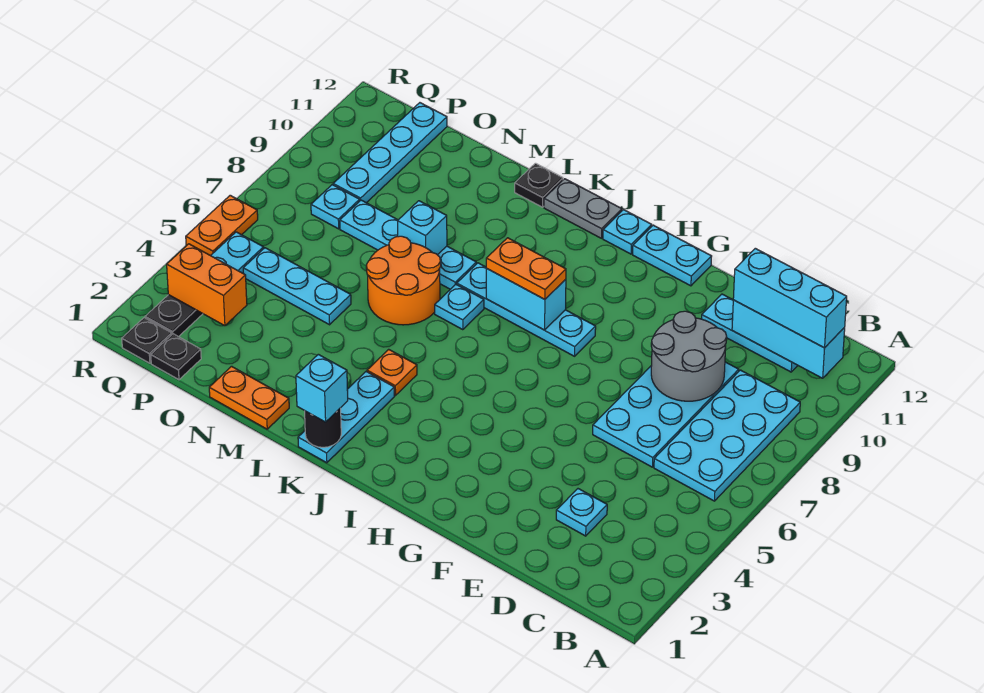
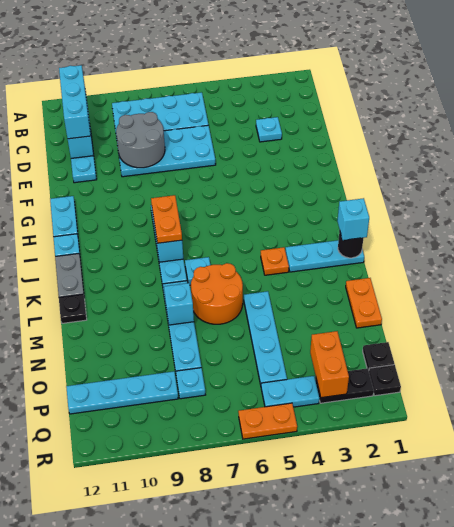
cyan 1x3 plate [243,248,351,325] -> cyan 1x4 plate [244,291,287,385]

